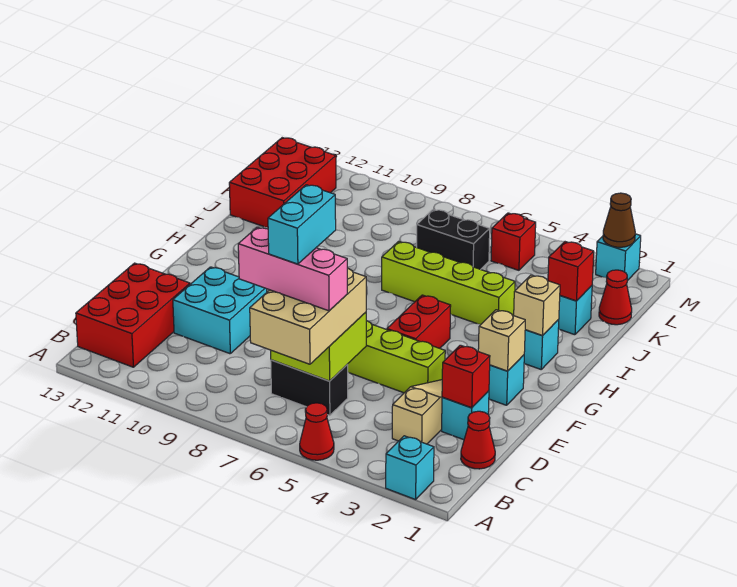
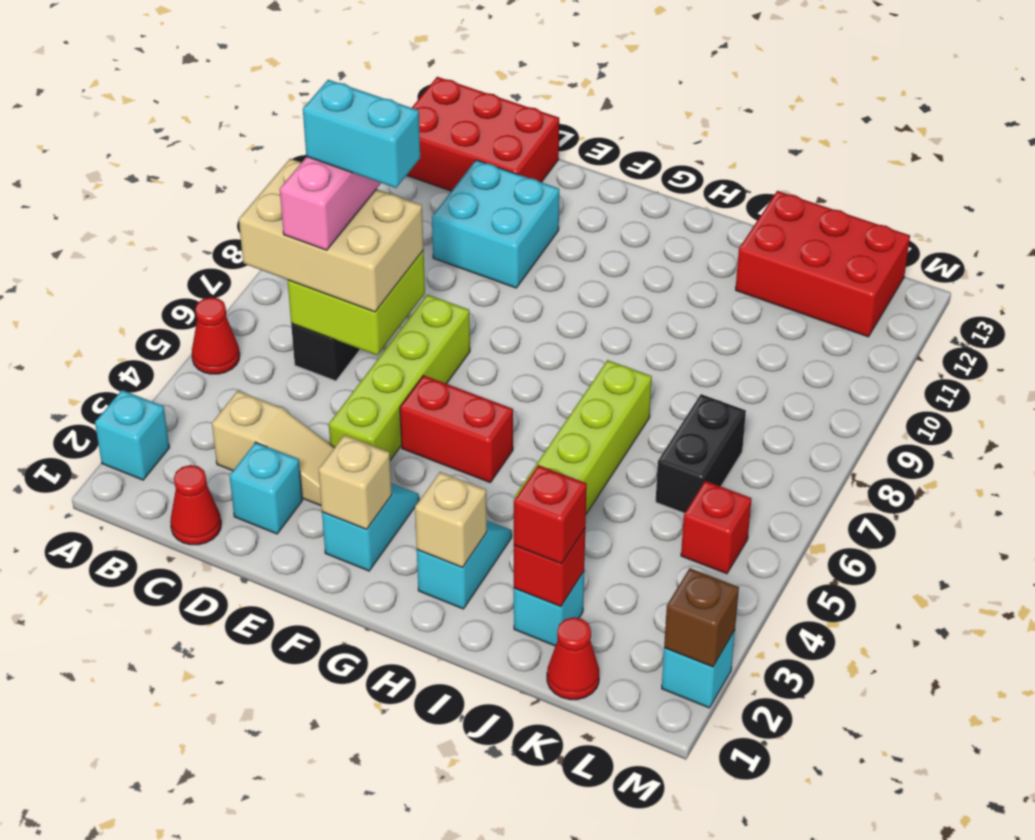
red 1x1 brick [442,345,490,408] -> red 1x1 brick moved to [514,465,587,564]
brown 1x1 cone [603,193,635,247] -> brown 1x1 brick [664,568,739,667]

